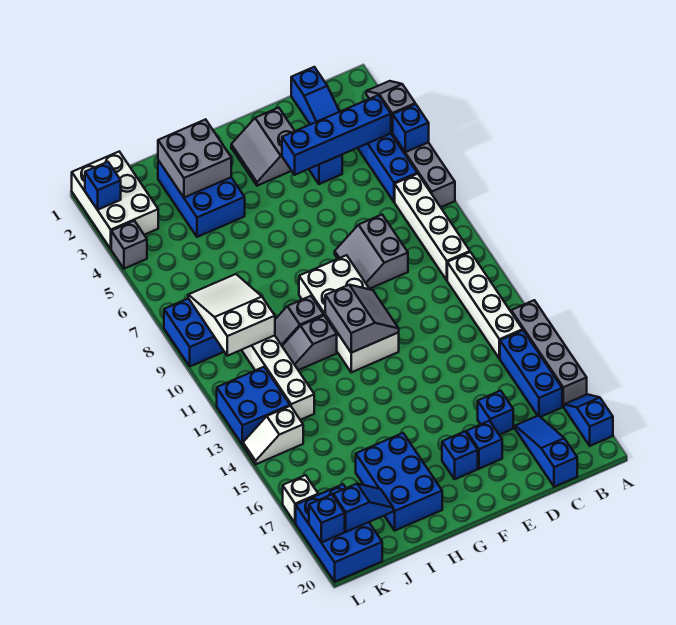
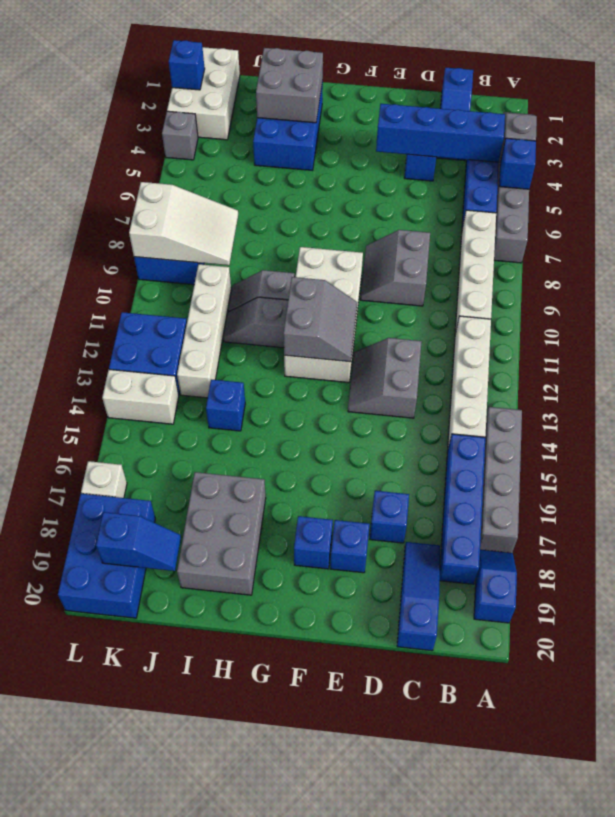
blue 1x3 brick [500,331,562,417] -> blue 1x4 brick [440,434,485,584]
grey 2x2 slope [231,108,294,186] -> grey 2x2 slope moved to [348,338,422,418]
blue 2x3 brick [356,433,442,530] -> grey 2x3 brick [177,472,266,595]
white 2x3 slope [188,274,275,356] -> white 2x3 slope turned to [129,182,238,265]
white 1x2 slope [243,406,303,464] -> white 1x2 brick [102,369,179,424]
blue 1x1 brick [309,495,345,543] -> blue 1x1 brick moved to [206,380,245,431]

